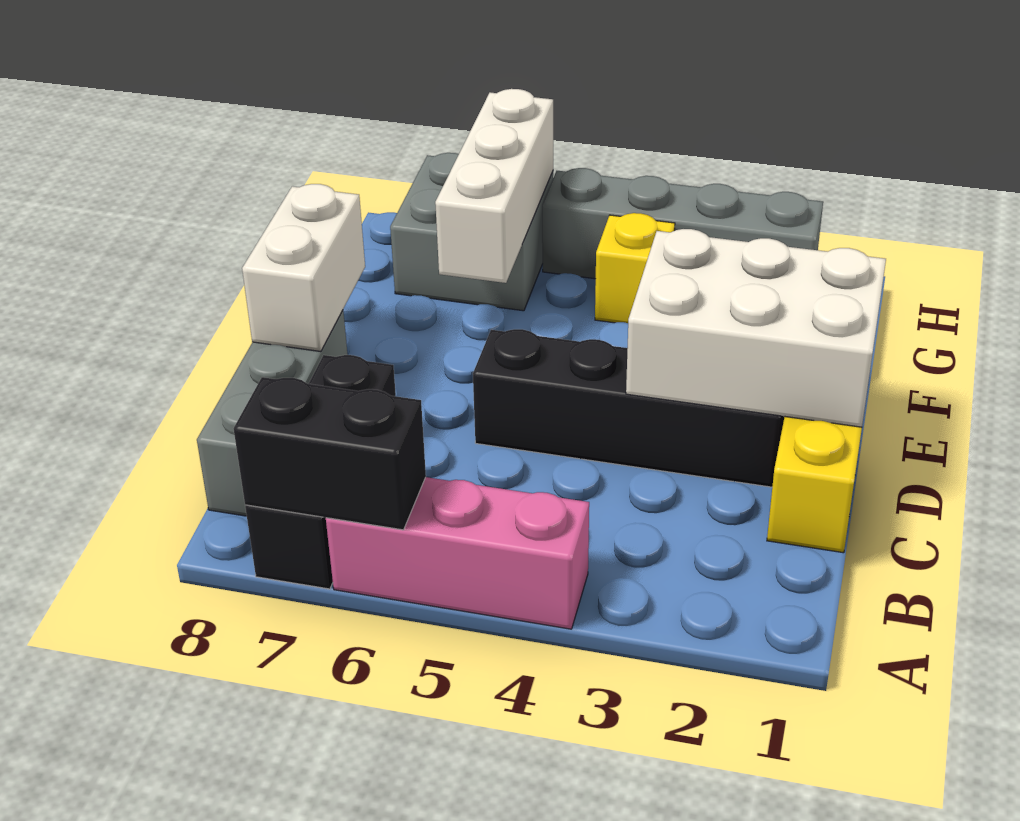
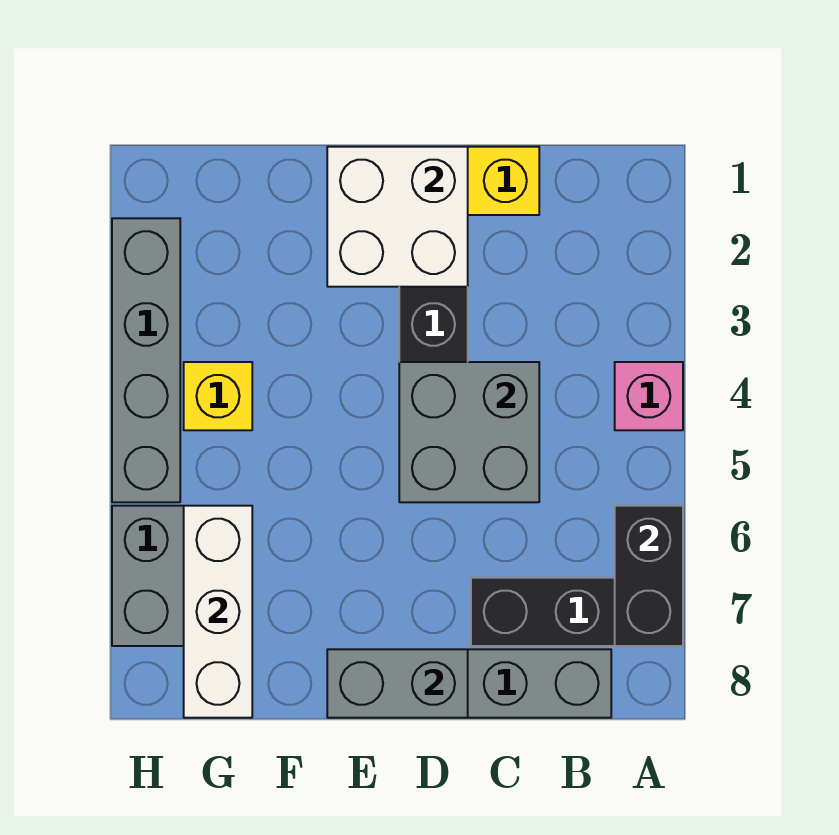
pink 1x3 brick [326,477,589,629] -> pink 1x1 brick [615,362,683,430]
none -> grey 2x2 brick [399,362,539,502]
white 2x3 brick [626,229,886,427] -> white 2x2 brick [327,147,468,287]
white 1x2 brick [242,184,365,352] -> grey 1x2 brick [327,649,468,718]
white 1x3 brick [435,89,553,283] -> white 1x3 brick turned to [184,506,252,718]

